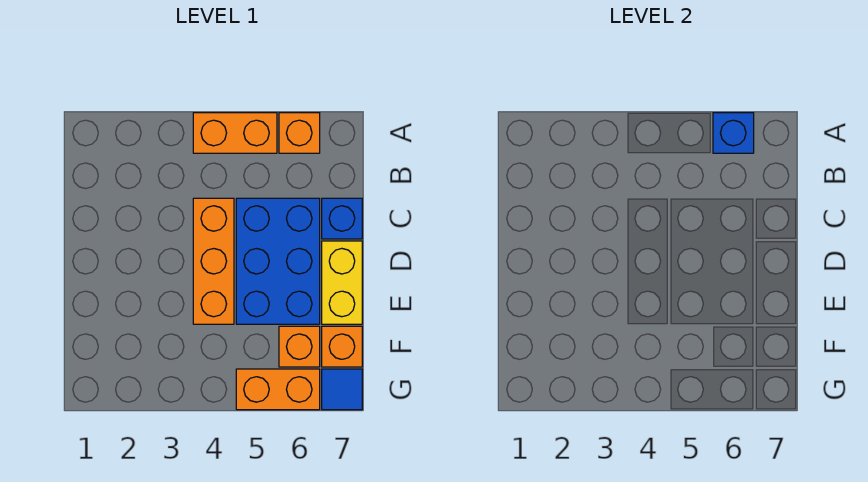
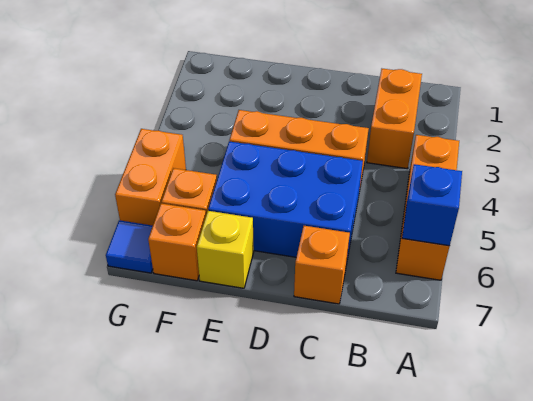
none -> orange 1x2 brick [367,69,422,169]
blue 1x1 brick [322,198,362,239] -> orange 1x1 brick [294,226,350,304]
yellow 1x2 brick [322,241,362,324] -> yellow 1x1 brick [197,211,254,288]

